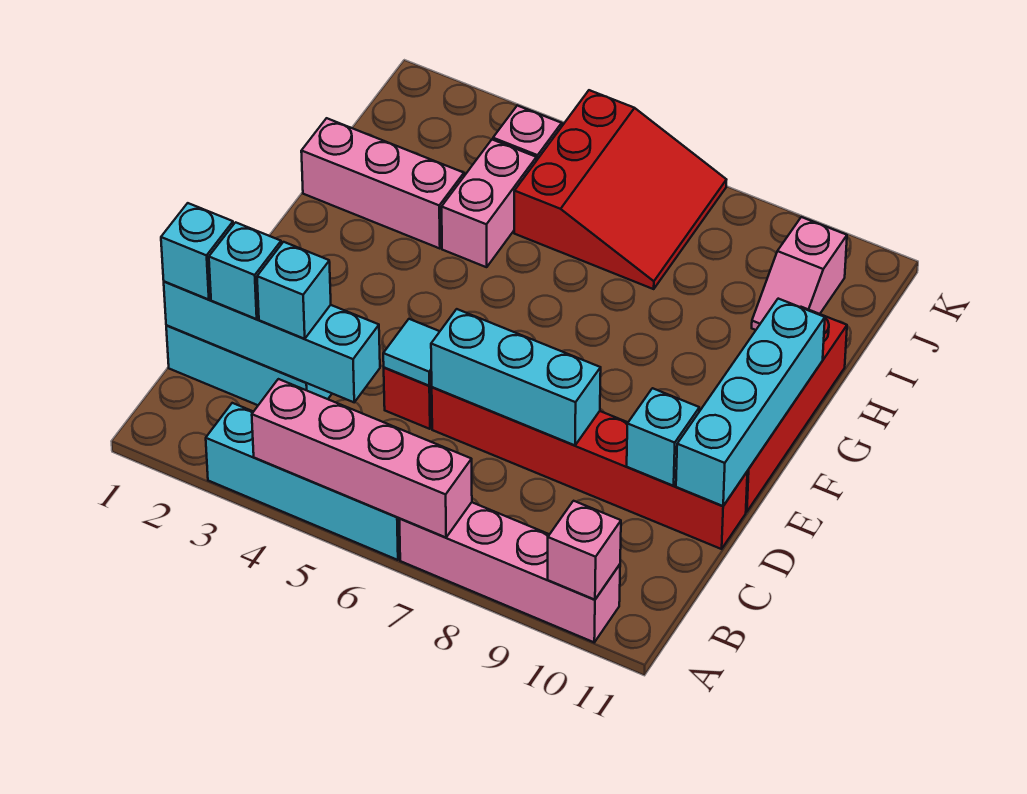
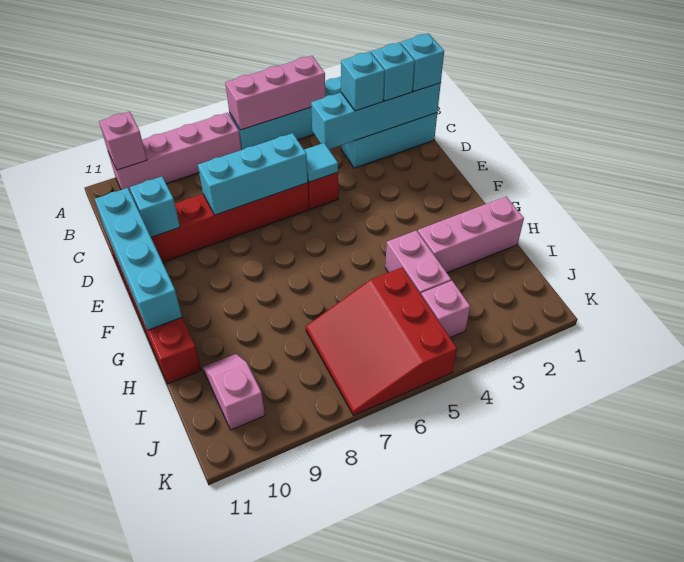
pink 1x4 brick [252,379,472,537] -> pink 1x3 brick [225,56,325,130]

